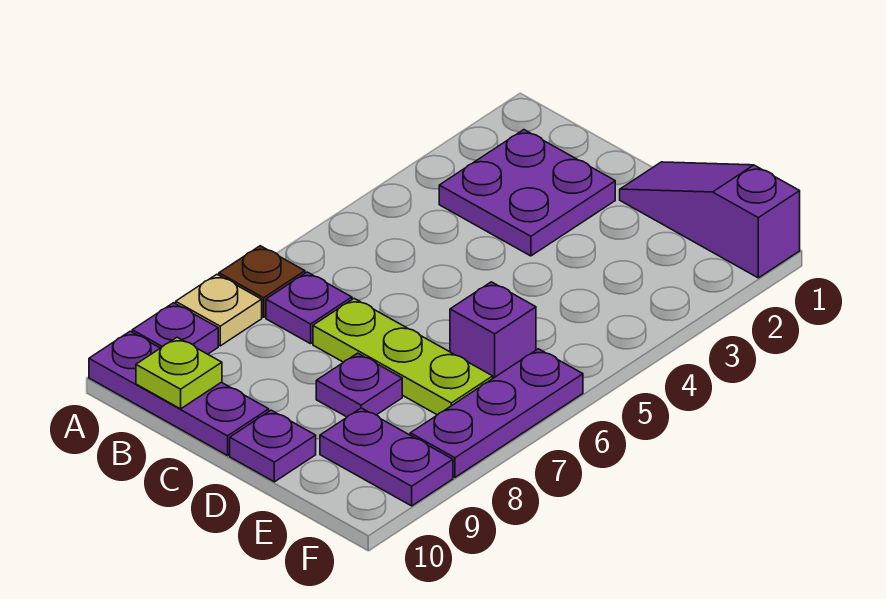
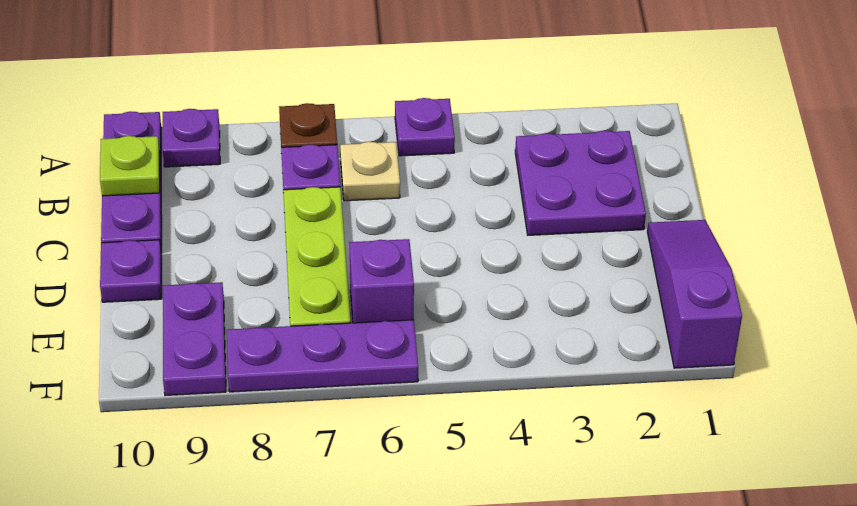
tan 1x1 plate [176,274,262,346] -> tan 1x1 plate moved to [340,142,400,201]
purple 1x1 plate [316,353,402,417] -> purple 1x1 plate moved to [395,98,455,156]

